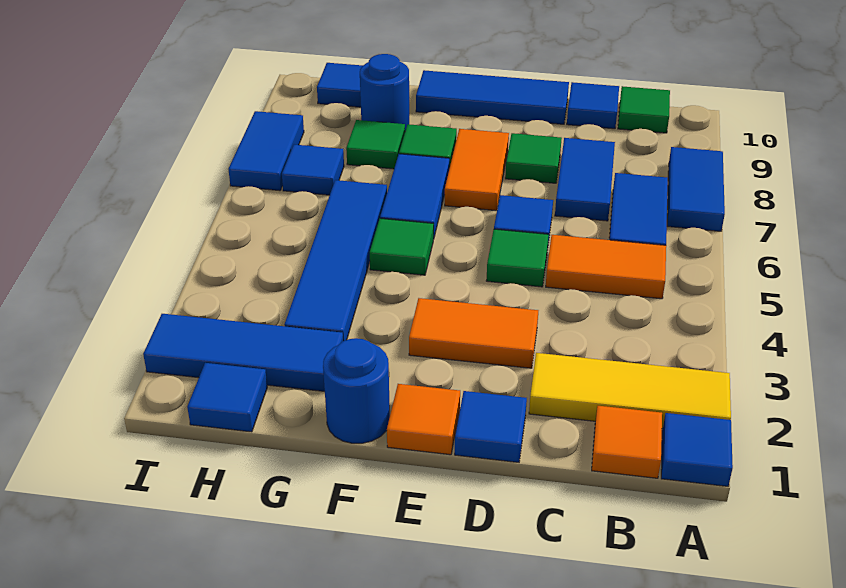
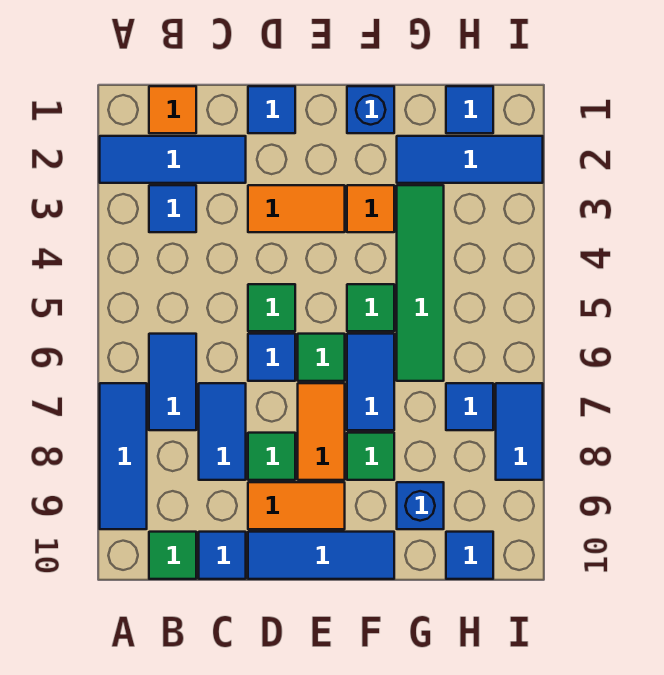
blue 1x1 tile [661,413,733,486] -> blue 1x1 tile moved to [149,185,196,232]
yellow 1x3 tile [529,353,731,429] -> blue 1x3 tile [100,136,246,183]
blue 1x2 tile [667,147,725,231] -> blue 1x3 tile [100,383,147,529]
orange 1x2 tile [546,235,666,299] -> orange 1x2 tile moved to [248,482,345,529]
orange 1x1 tile [387,384,460,455] -> orange 1x1 tile moved to [347,185,394,232]
blue 1x1 round brick [323,338,390,443] -> blue 1x1 brick [347,86,394,133]
blue 1x4 tile [284,180,387,341] -> green 1x4 tile [397,185,444,381]
green 1x1 tile [346,120,405,169] -> green 1x1 tile moved to [298,334,345,381]
blue 1x1 round brick [360,54,409,131] -> blue 1x1 brick [397,482,444,529]

